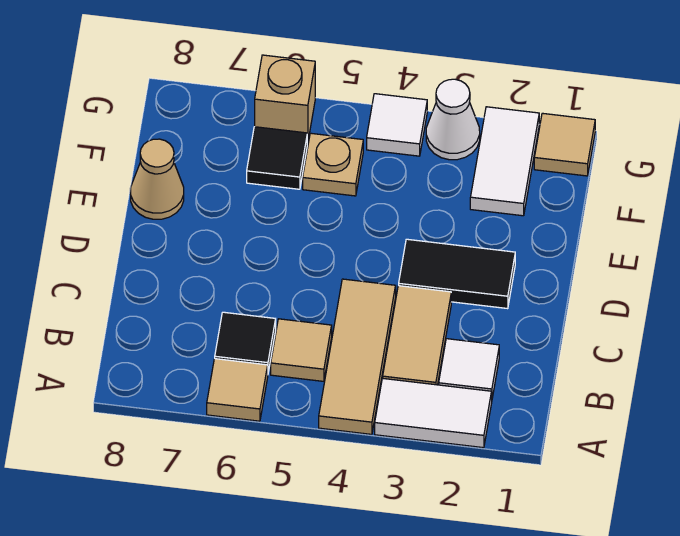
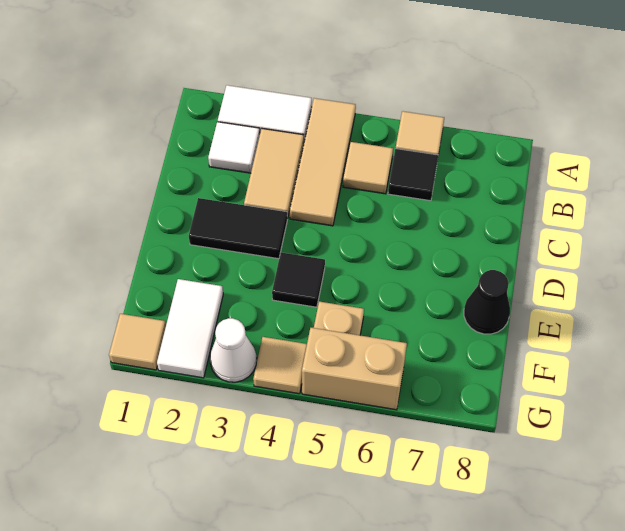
tan 1x1 cone [130,139,184,219] -> black 1x1 cone [464,270,510,334]
black 1x1 tile [247,127,307,189] -> black 1x1 tile moved to [272,253,325,307]
white 1x1 tile [367,94,427,156] -> tan 1x1 tile [253,337,307,394]
tan 1x1 brick [255,55,315,143] -> tan 1x2 brick [302,328,407,410]

